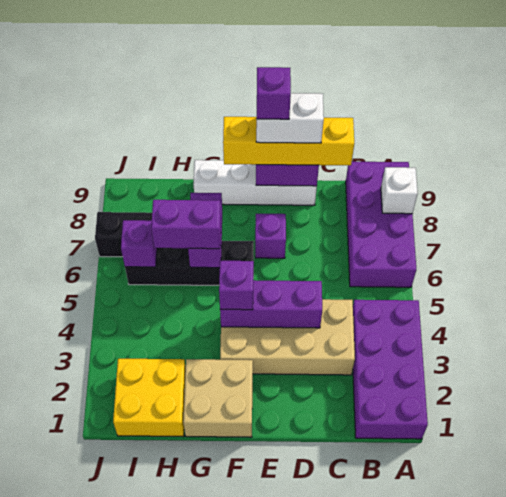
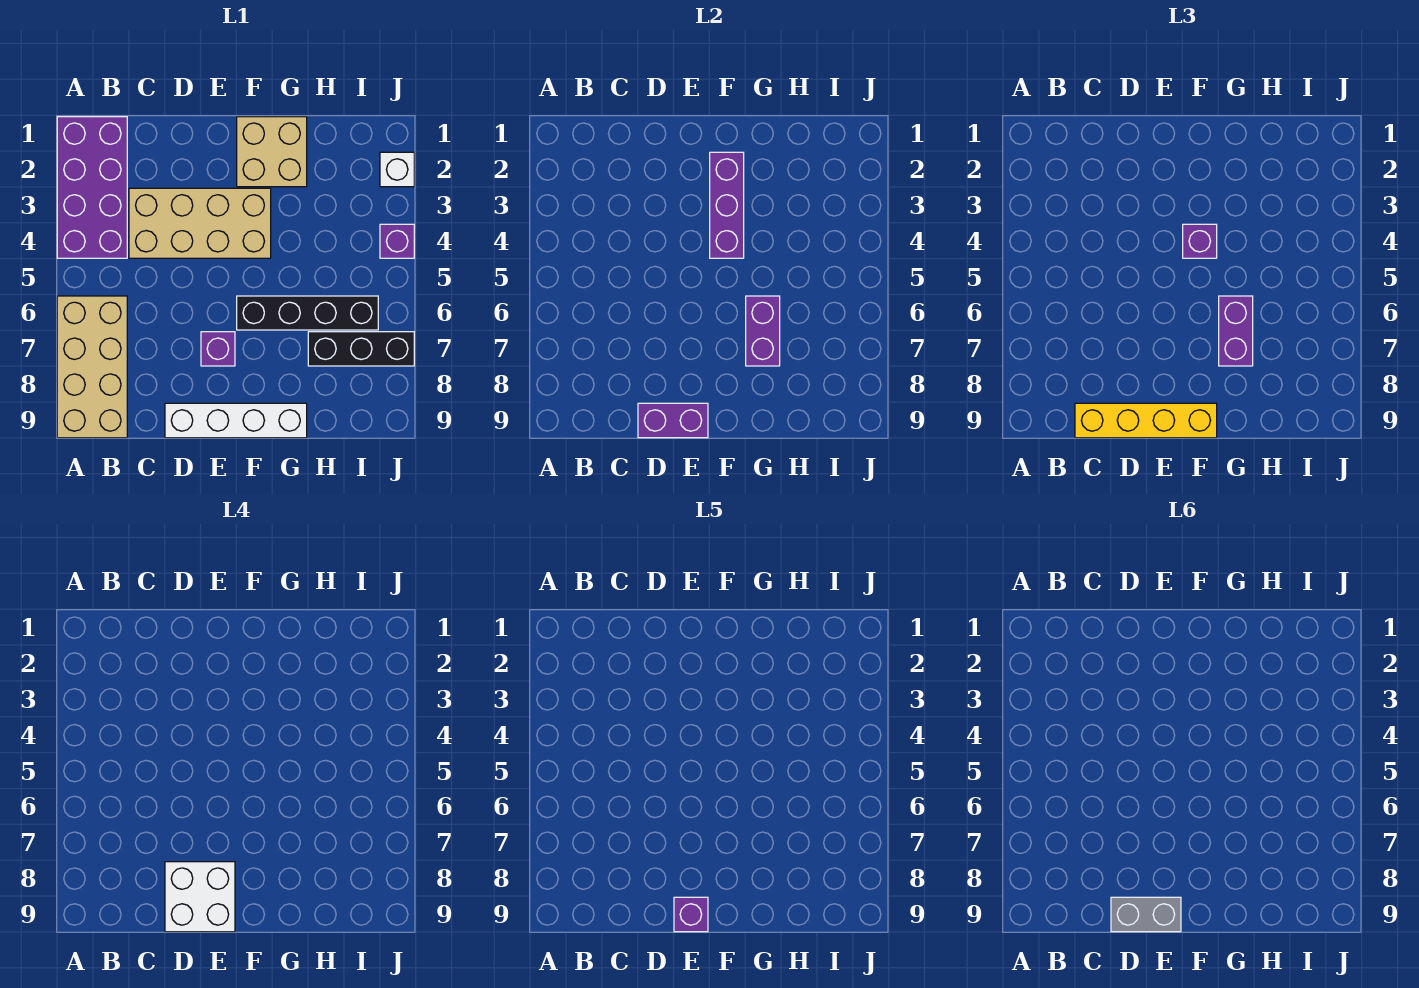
purple 2x4 brick [346,162,416,287] -> tan 2x4 brick [57,296,127,438]
white 1x1 brick [381,167,418,214] -> white 1x1 brick moved to [380,152,414,187]
purple 1x3 brick [220,280,322,328] -> purple 1x3 brick turned to [710,152,744,258]
white 1x2 brick [256,93,324,143] -> white 2x2 brick [165,862,235,932]
none -> grey 1x2 brick [1111,897,1181,932]
purple 1x2 brick [151,200,221,249] -> purple 1x2 brick turned to [1219,296,1253,366]
yellow 2x2 brick [113,359,186,437] -> none
purple 1x1 brick [121,220,157,267] -> purple 1x1 brick moved to [380,224,414,258]

